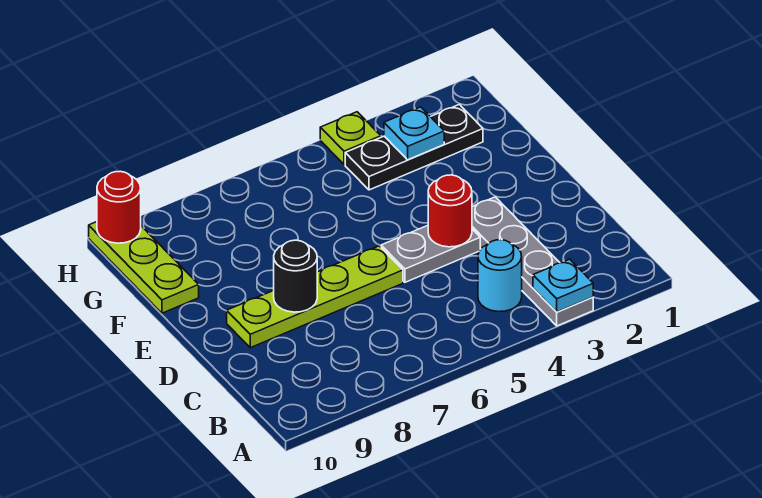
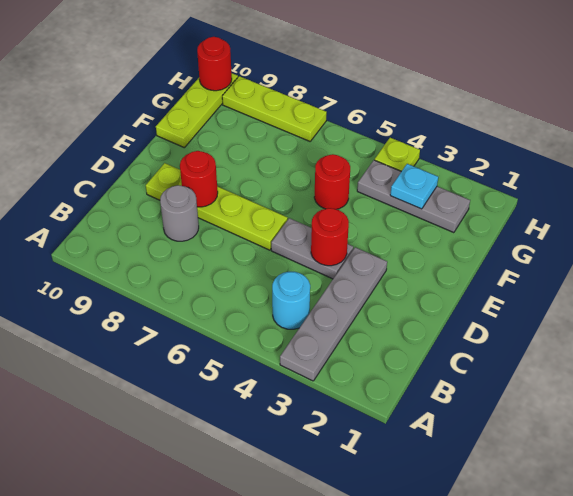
cyan 1x1 plate [533,259,593,312] -> none
none -> grey 1x1 round brick [160,185,199,241]
black 1x1 round brick [274,240,317,312] -> red 1x1 round brick [180,151,218,207]
none -> red 1x1 round brick [314,154,350,209]
black 1x3 plate [345,104,483,190] -> grey 1x3 plate [357,160,470,233]
none -> lime 1x3 plate [222,76,327,141]

